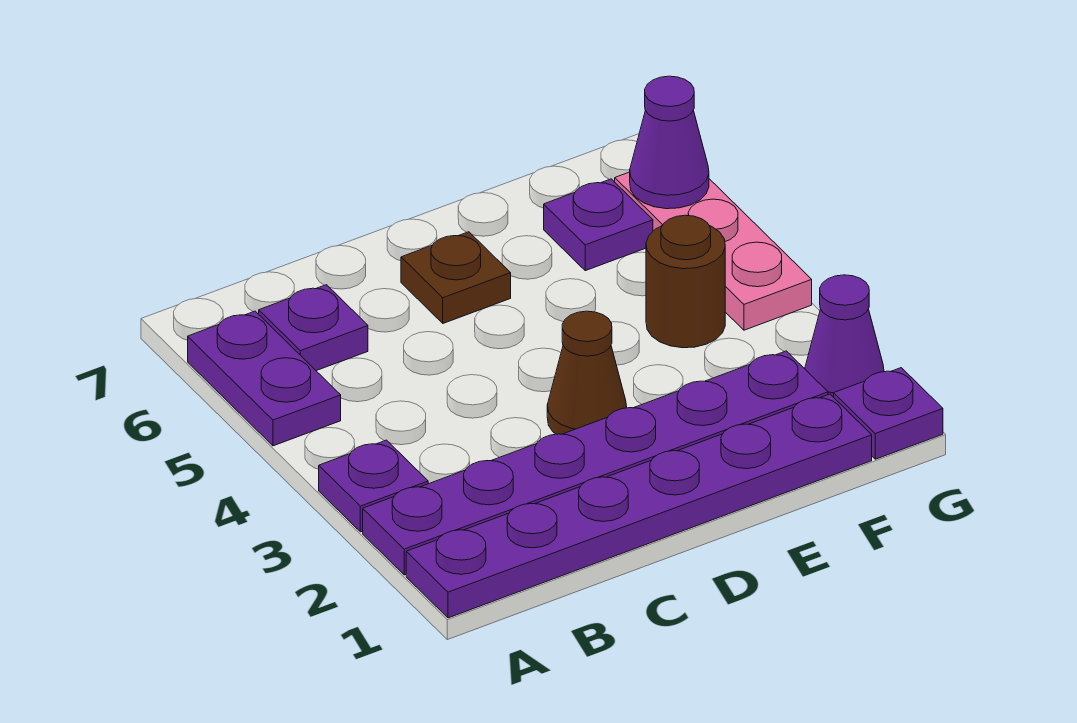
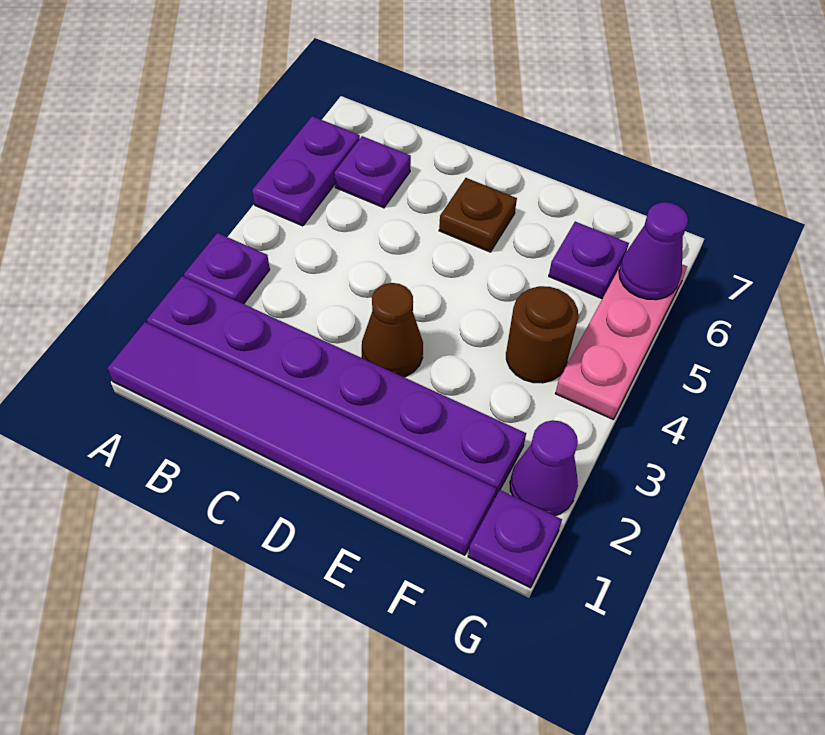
purple 1x6 plate [406,394,872,618] -> purple 1x6 tile [108,322,496,555]

